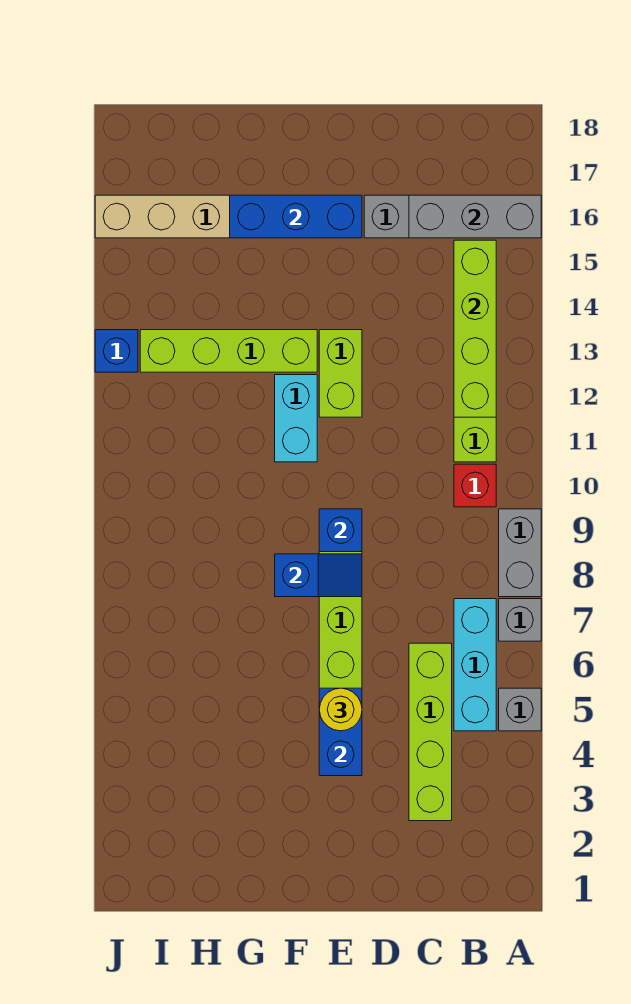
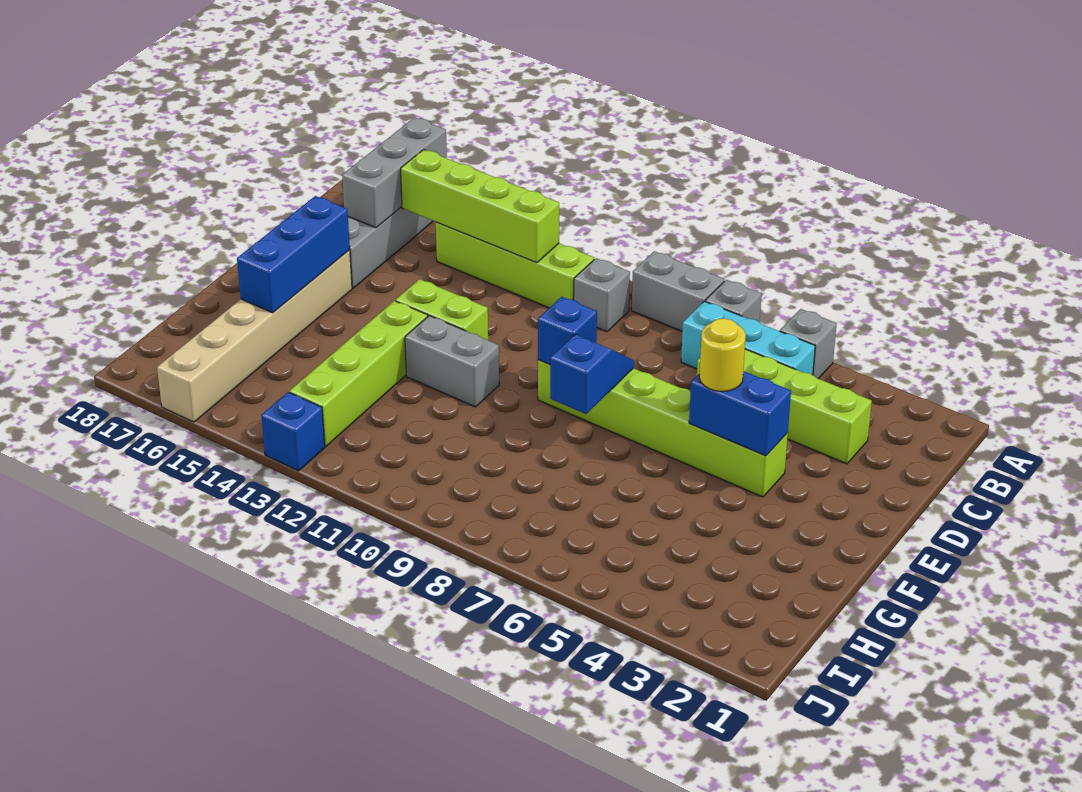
red 1x1 brick [454,464,496,507] -> grey 1x1 brick [574,258,630,332]
cyan 1x2 brick [275,375,317,462] -> grey 1x2 brick [405,316,499,407]

